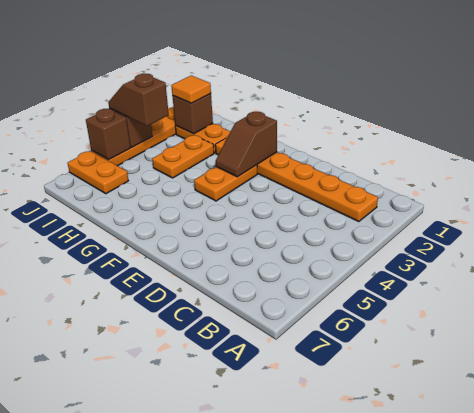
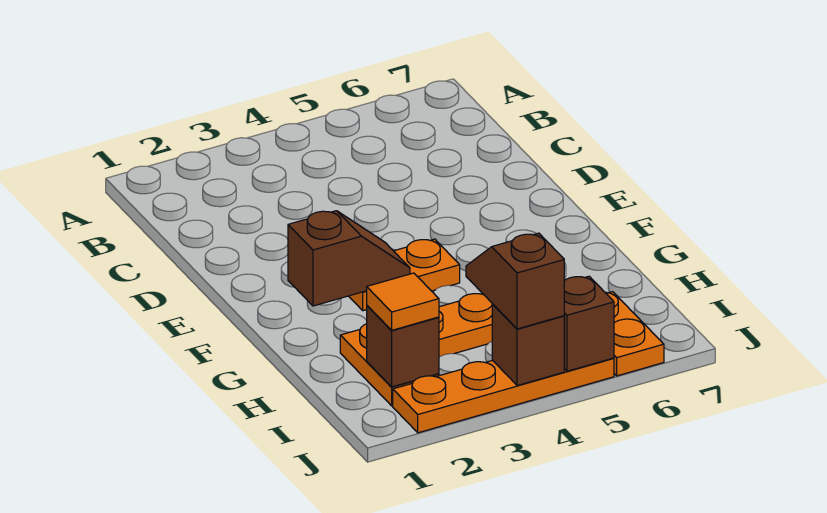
orange 1x6 plate [215,135,378,222] -> none
brown 1x2 slope [108,74,169,126] -> brown 1x2 slope turned to [466,233,564,329]

